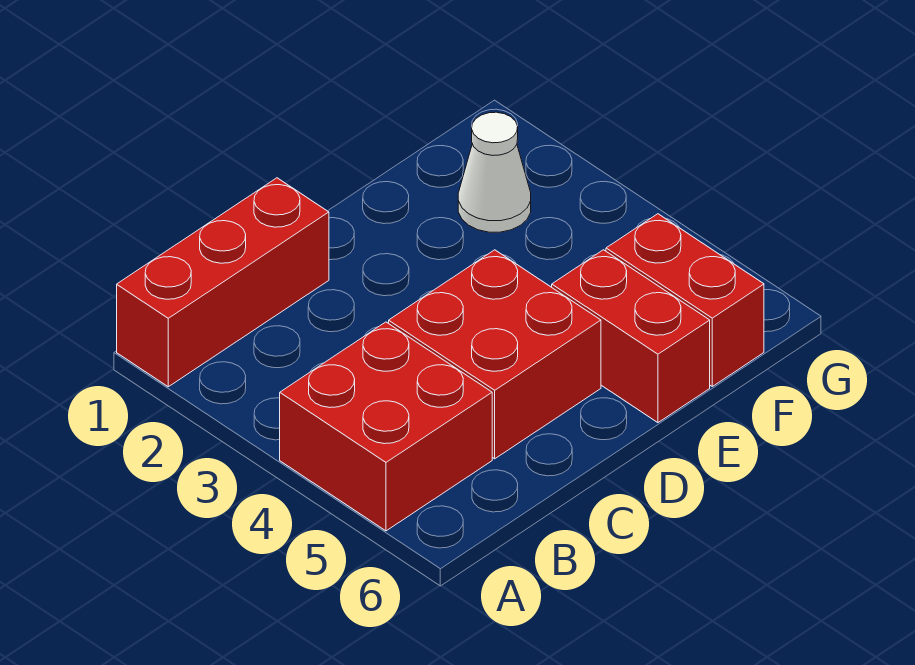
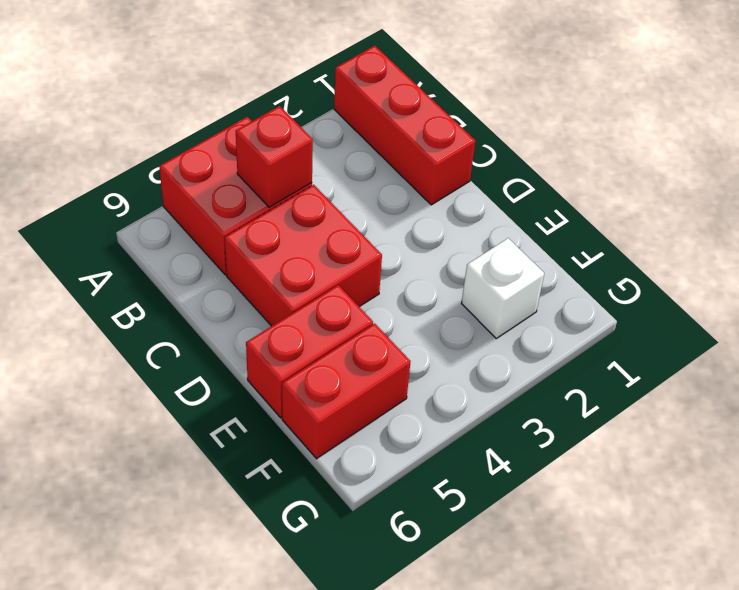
none -> red 1x1 brick [236,106,313,208]
white 1x1 cone [458,112,531,232] -> white 1x1 brick [461,238,544,338]

